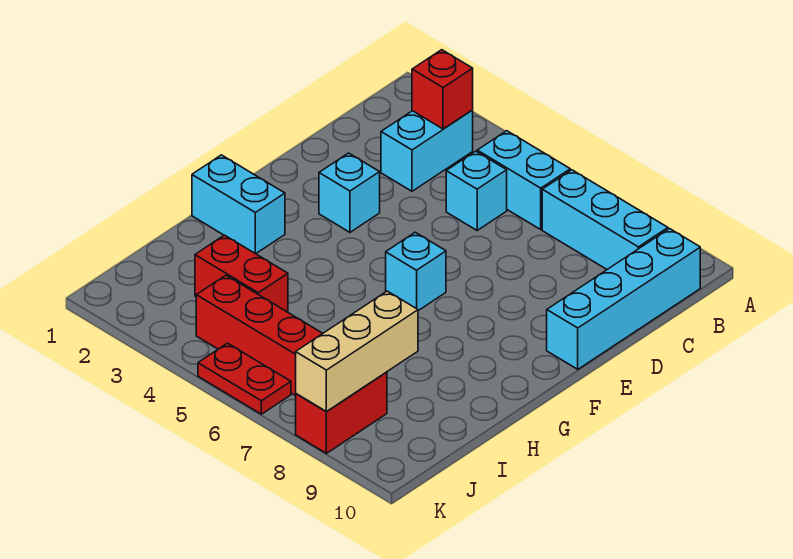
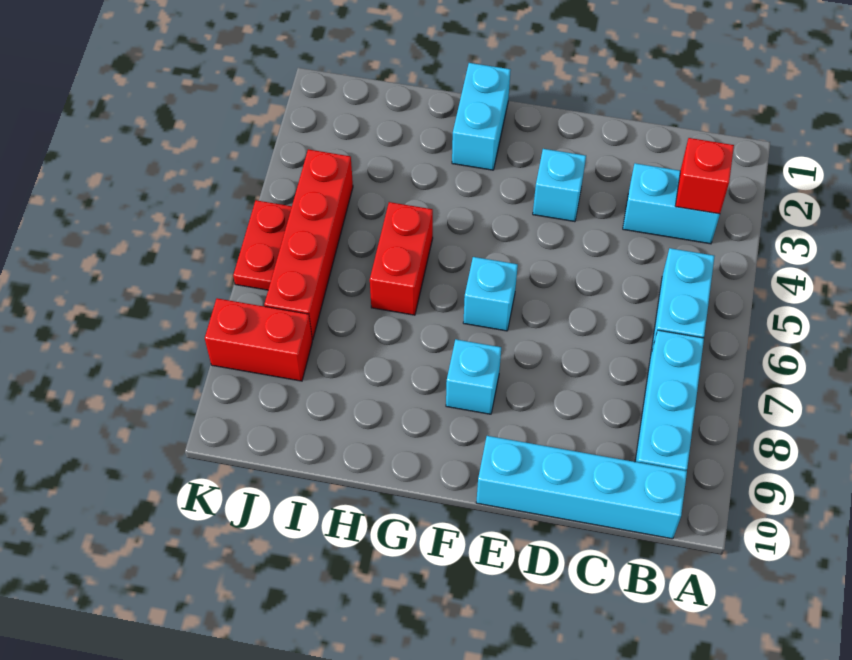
cyan 1x1 brick [446,151,507,230] -> cyan 1x1 brick moved to [446,339,501,414]
red 1x2 brick [195,235,288,312] -> red 1x2 brick moved to [370,202,433,315]
tan 1x3 brick [296,291,418,411] -> none

